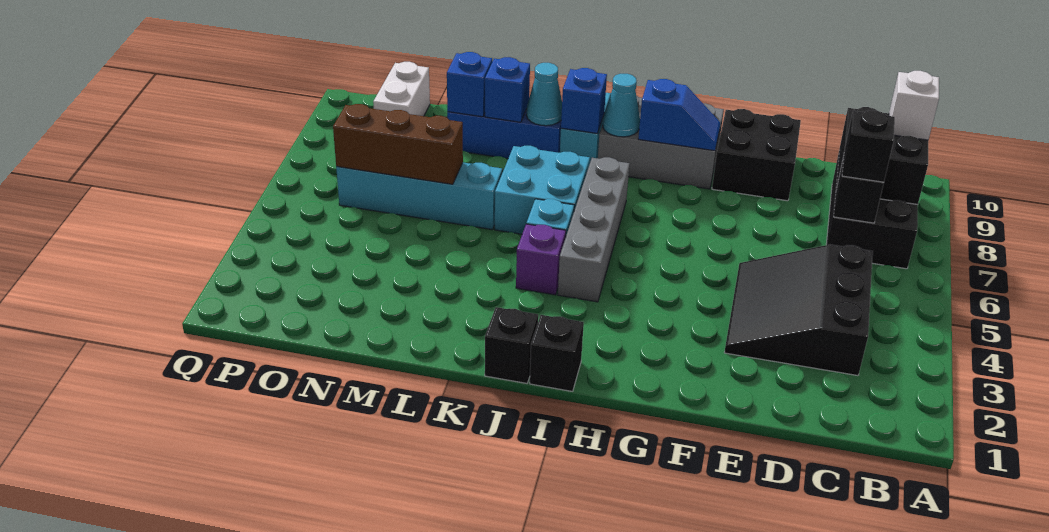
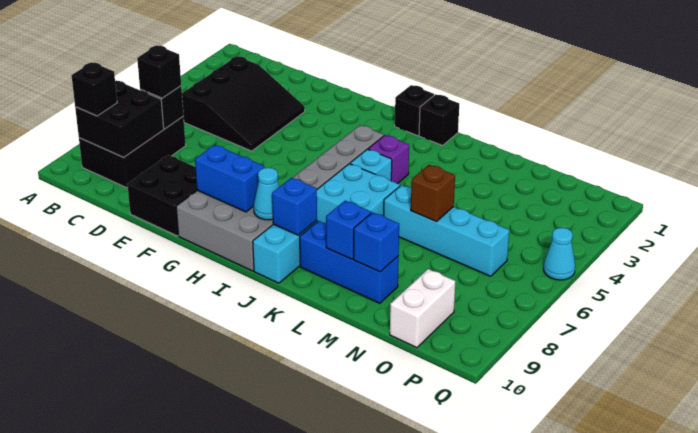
white 1x1 brick [889,71,939,140] -> black 1x1 brick [71,63,117,116]
blue 1x2 slope [638,79,720,151] -> blue 1x2 brick [195,145,264,212]
cyan 1x1 cone [526,63,562,126] -> cyan 1x1 cone moved to [544,228,575,280]
brown 1x3 brick [333,104,463,184] -> brown 1x1 brick [411,165,455,222]

